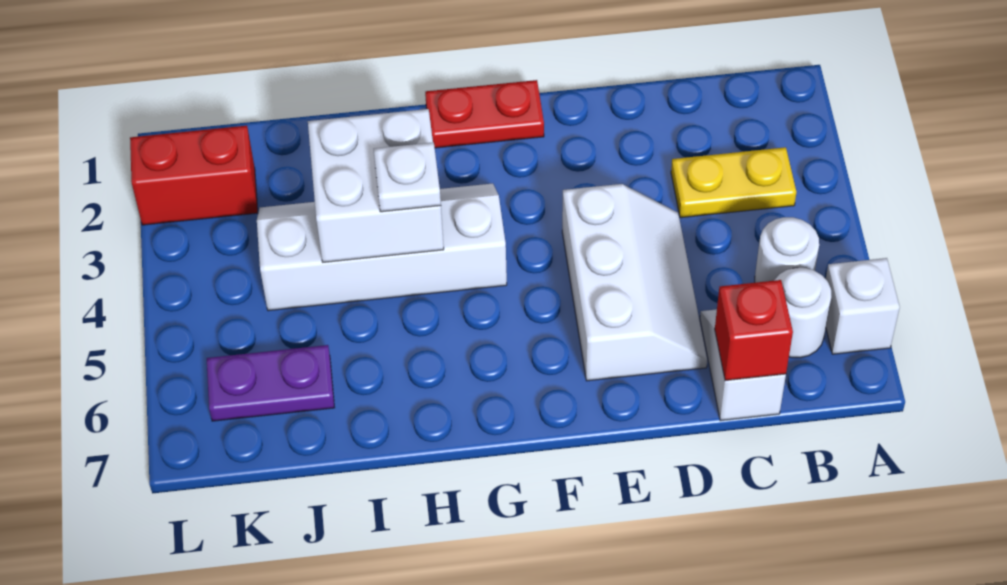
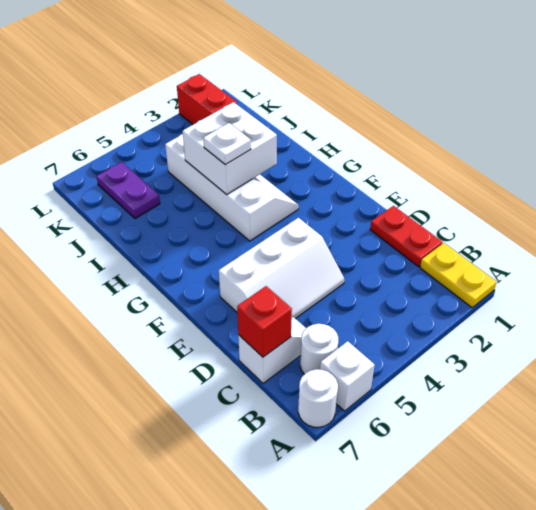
yellow 1x2 plate [671,147,796,218] -> yellow 1x2 plate moved to [420,243,496,308]
white 1x1 round brick [755,217,819,283] -> white 1x1 round brick moved to [298,369,338,427]
red 1x2 plate [425,80,544,148] -> red 1x2 plate moved to [370,206,442,267]

